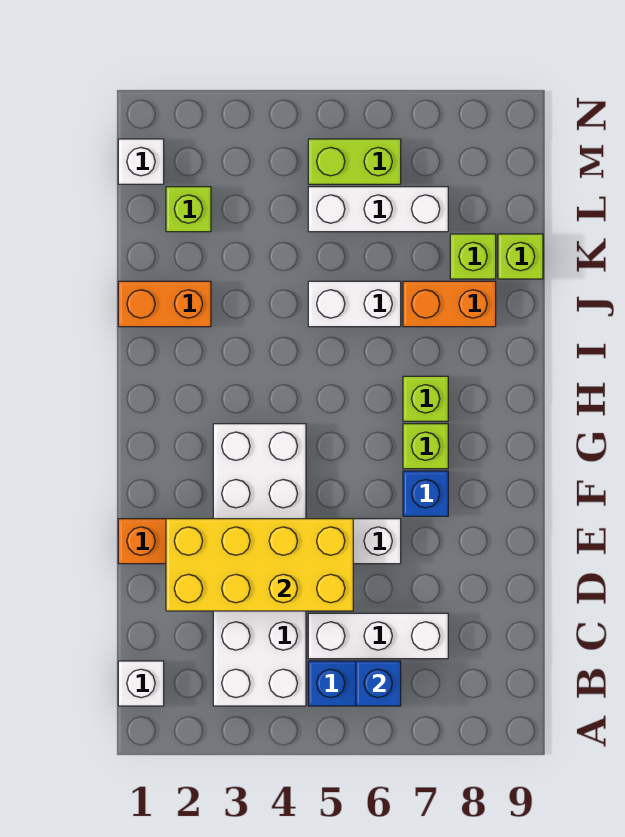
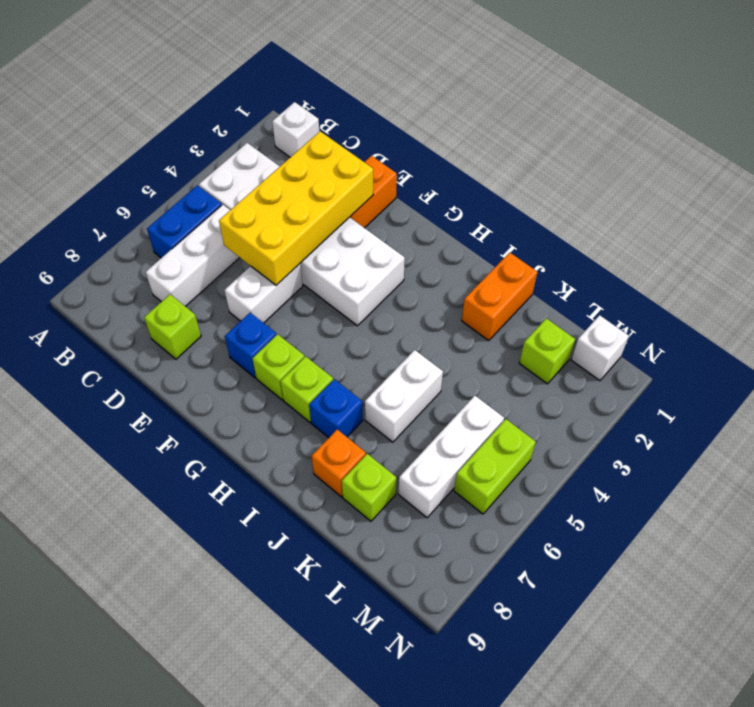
blue 1x1 brick [356,661,401,706] -> blue 1x1 brick moved to [309,379,363,438]
orange 1x2 brick [403,281,496,327] -> orange 1x1 brick [312,429,366,497]
lime 1x1 brick [498,234,543,279] -> lime 1x1 brick moved to [144,294,201,359]

